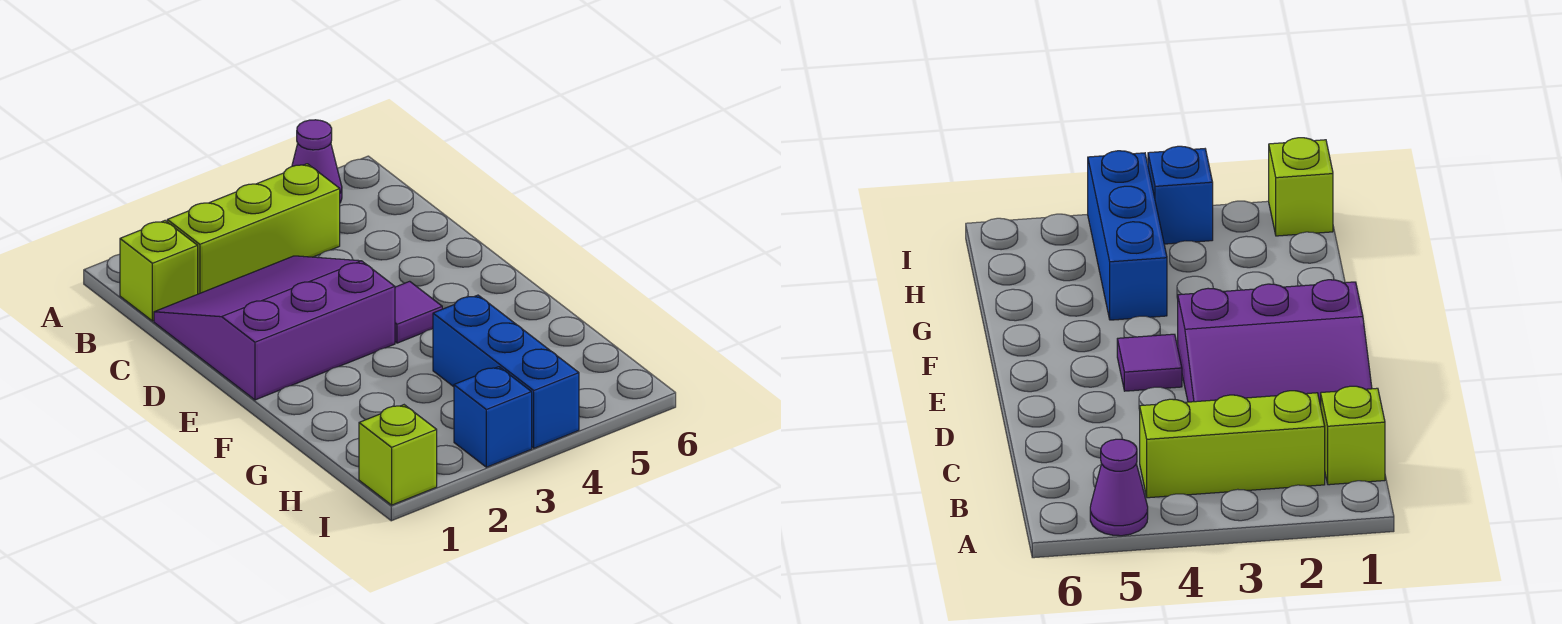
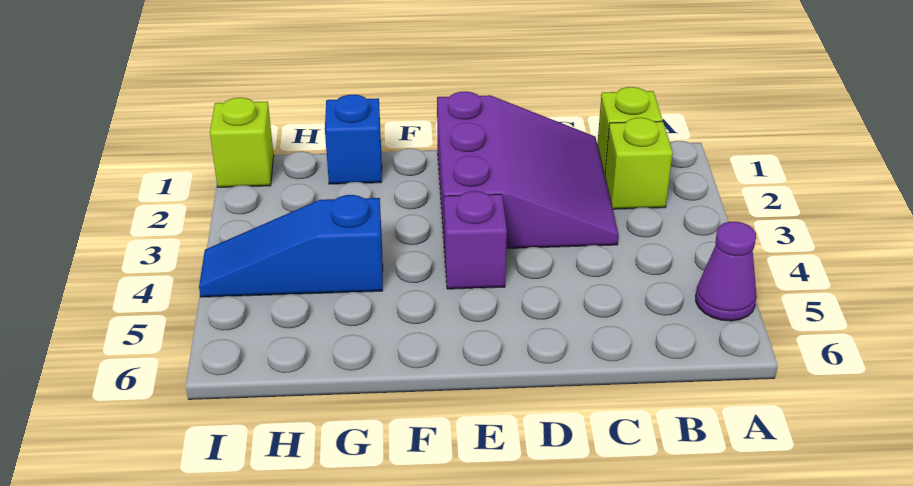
lime 1x3 brick [167,164,340,294] -> lime 1x1 brick [605,118,673,209]
purple 1x1 tile [395,281,442,343] -> purple 1x1 brick [444,191,507,289]
blue 1x3 brick [433,295,579,448] -> blue 1x3 slope [199,195,383,297]
blue 1x1 brick [454,367,532,467] -> blue 1x1 brick moved to [325,95,382,184]

